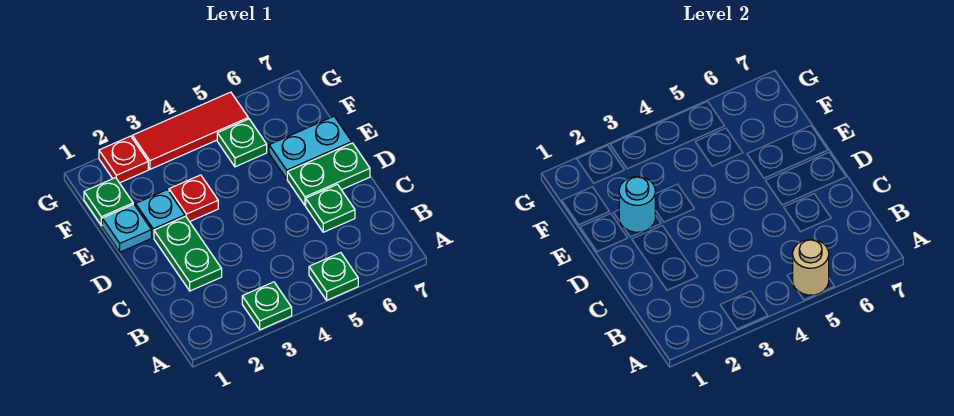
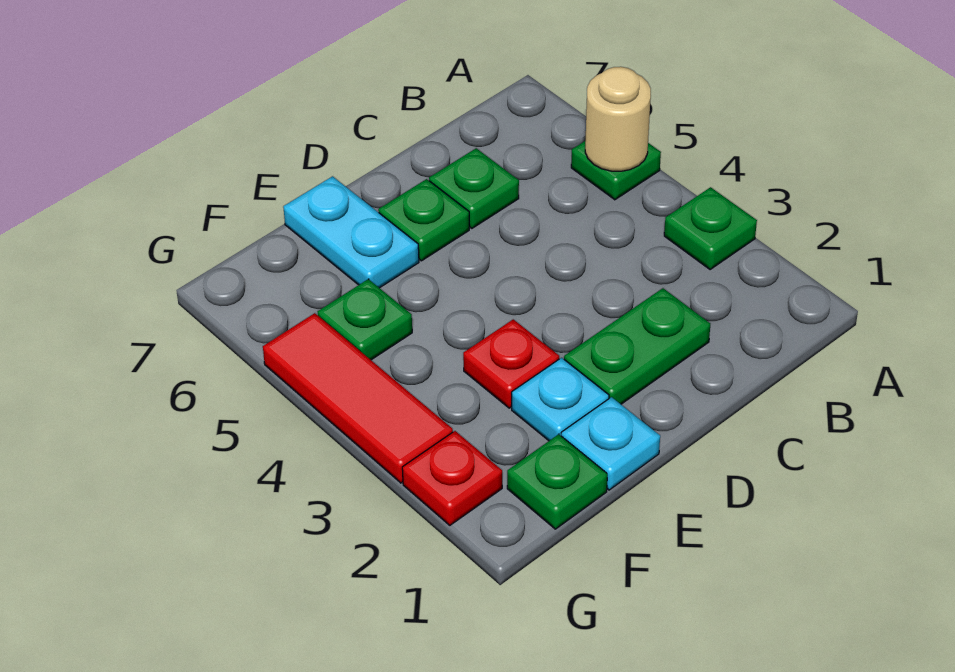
green 1x2 plate [287,143,370,206] -> green 1x1 plate [378,179,469,261]
cyan 1x1 round brick [619,177,655,232] -> none

